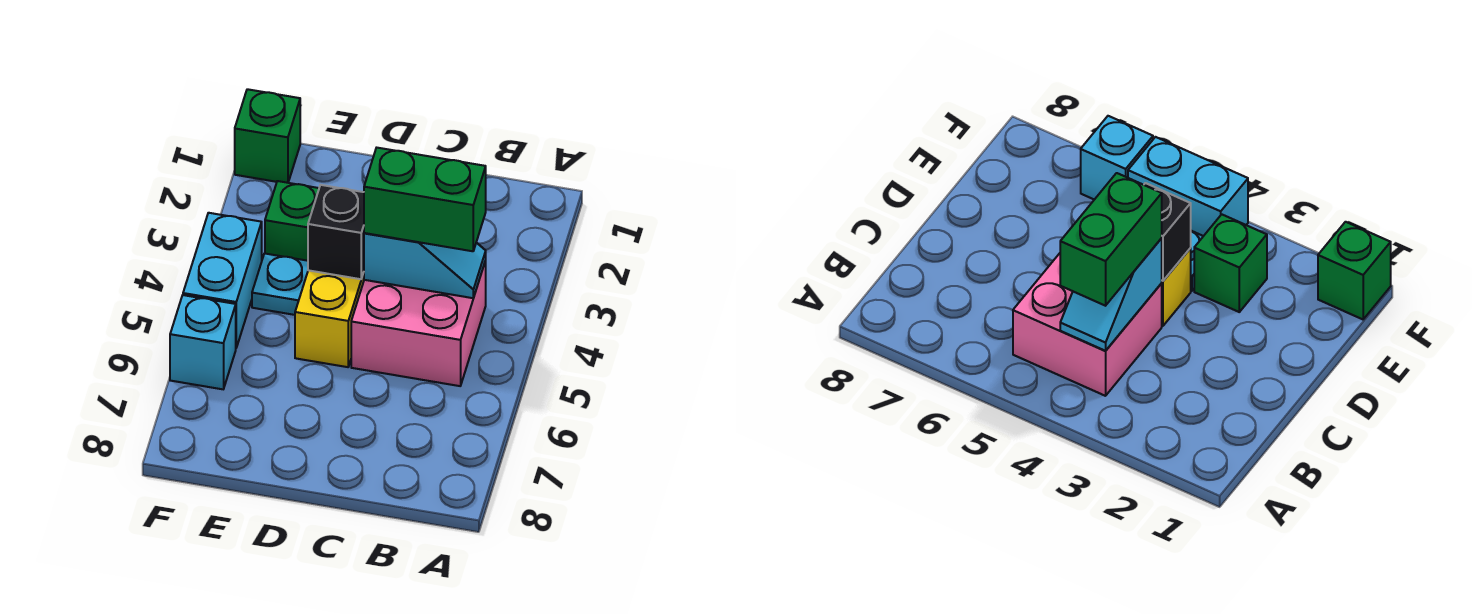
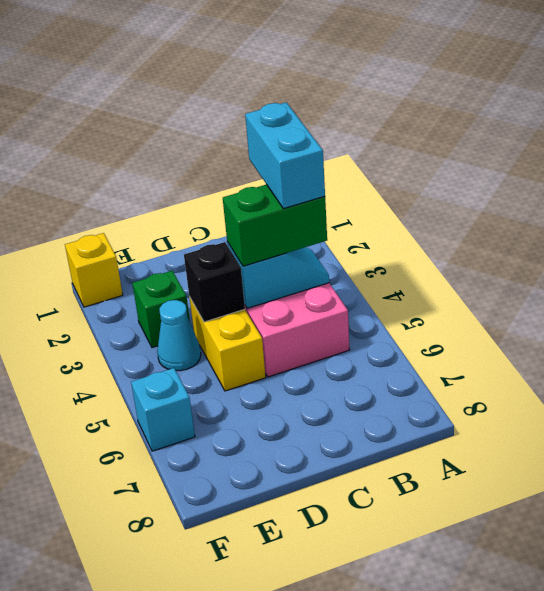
cyan 1x1 plate [252,253,308,315] -> cyan 1x1 cone [157,300,201,371]
green 1x1 brick [235,89,300,183] -> yellow 1x1 brick [65,233,123,307]
cyan 1x2 brick [183,213,262,348] -> cyan 1x2 brick moved to [245,102,325,209]

